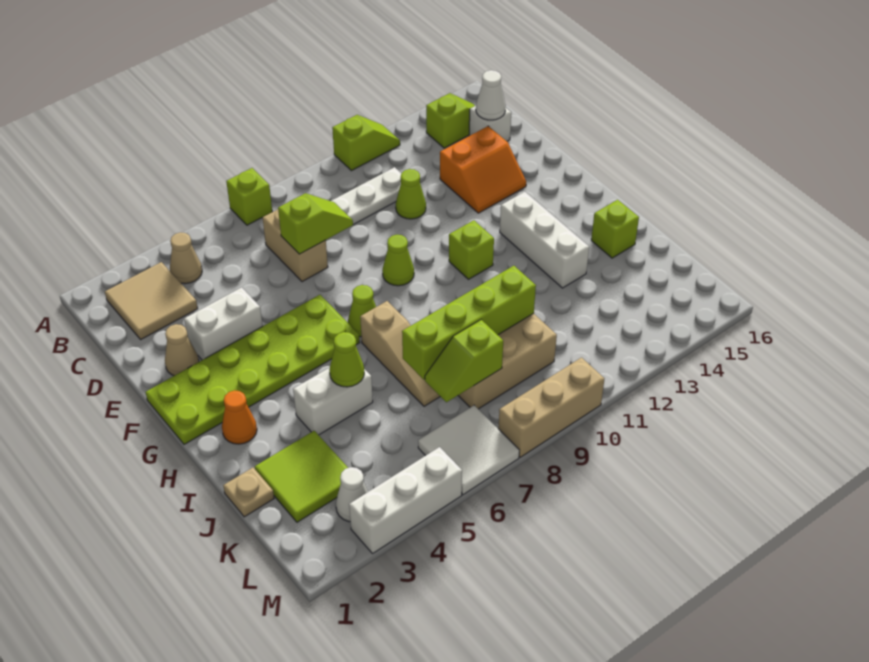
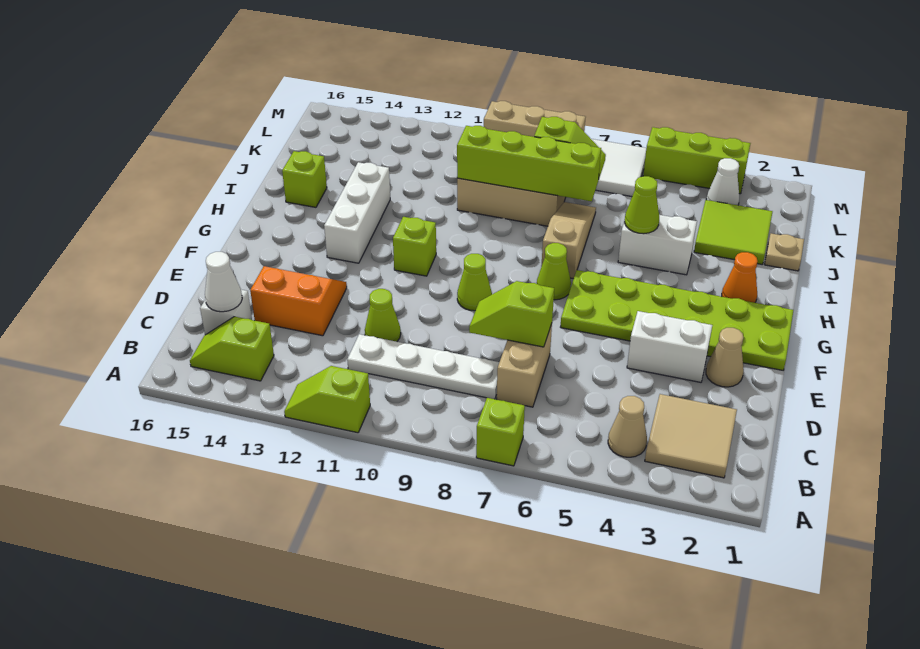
white 1x3 brick [349,447,462,553] -> lime 1x3 brick [643,127,750,194]

